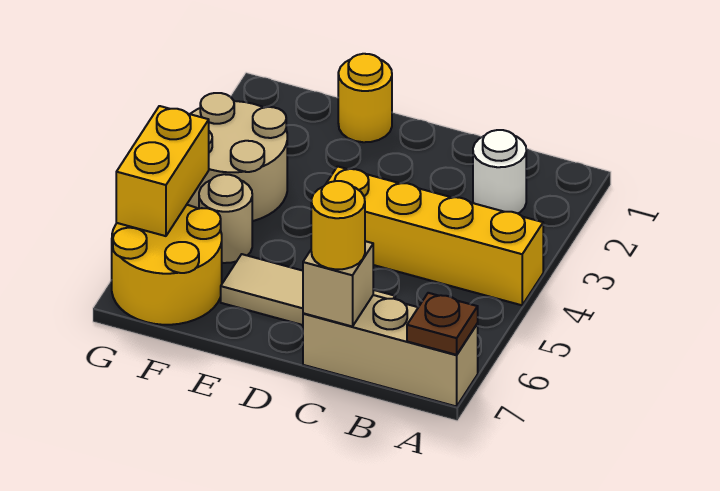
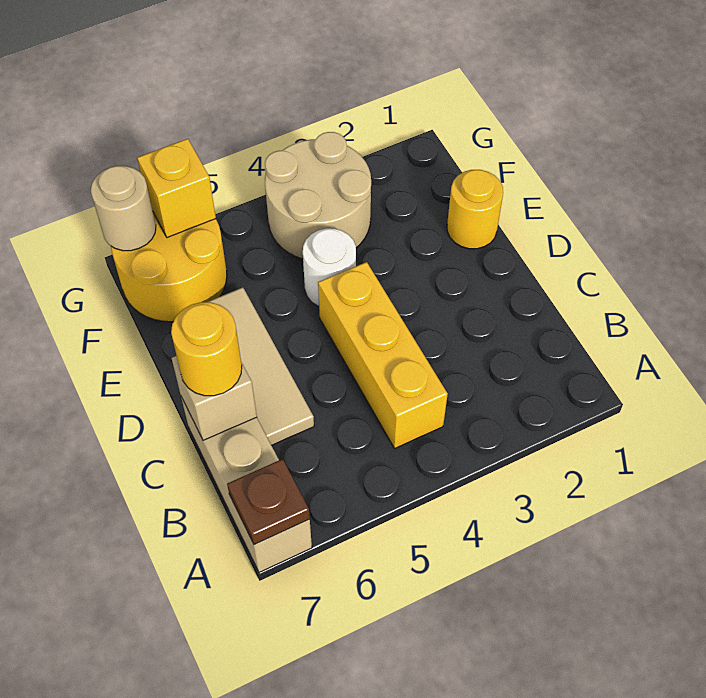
yellow 1x4 brick [326,166,543,305] -> yellow 1x3 brick [318,262,448,448]
white 1x1 round brick [473,130,526,213] -> white 1x1 round brick moved to [303,228,356,307]
tan 1x1 round brick [199,174,252,263] -> tan 1x1 round brick moved to [91,166,156,251]
yellow 1x2 brick [116,106,209,236] -> yellow 1x1 brick [137,139,216,238]

